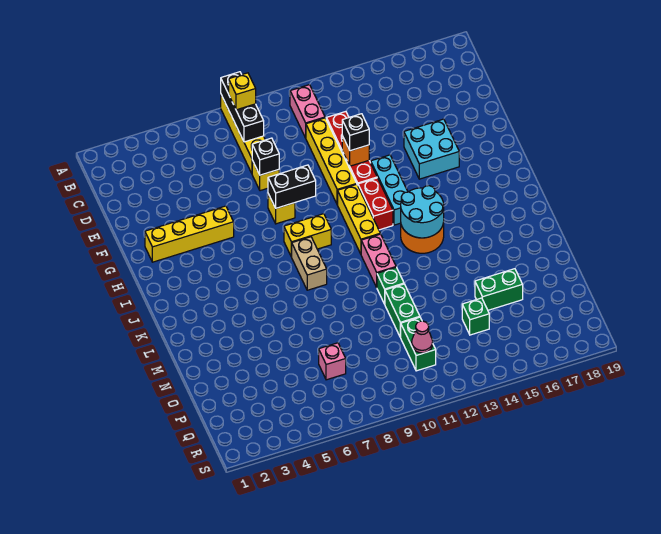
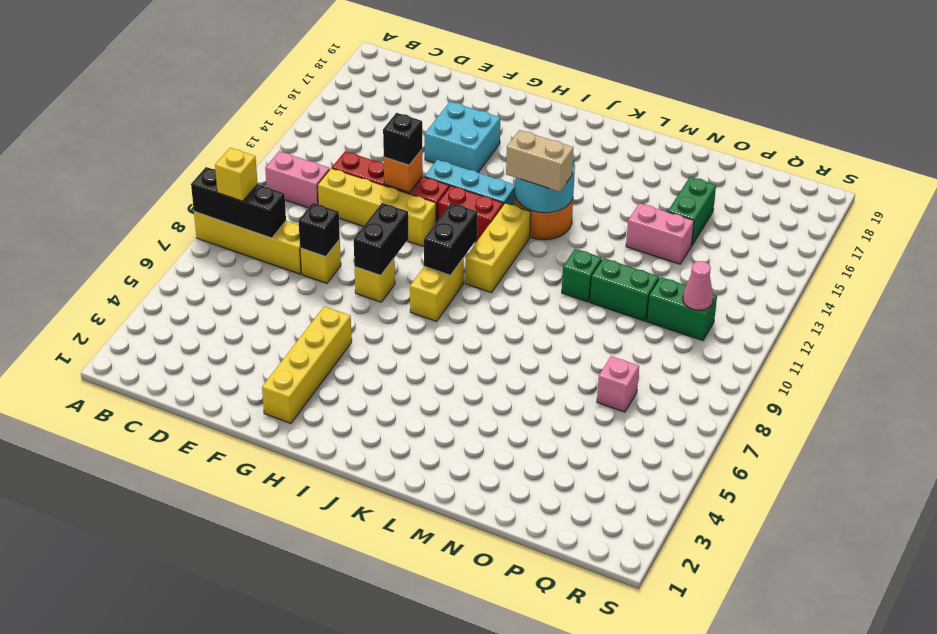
yellow 1x3 brick [338,184,380,254] -> yellow 1x3 brick turned to [465,203,531,293]
none -> black 1x2 brick [424,203,477,275]
tan 1x2 brick [292,237,327,290] -> tan 1x2 brick moved to [506,130,574,192]
pink 1x2 brick [361,234,396,287] -> pink 1x2 brick moved to [626,203,694,264]
green 1x1 brick [462,298,489,335] -> none

